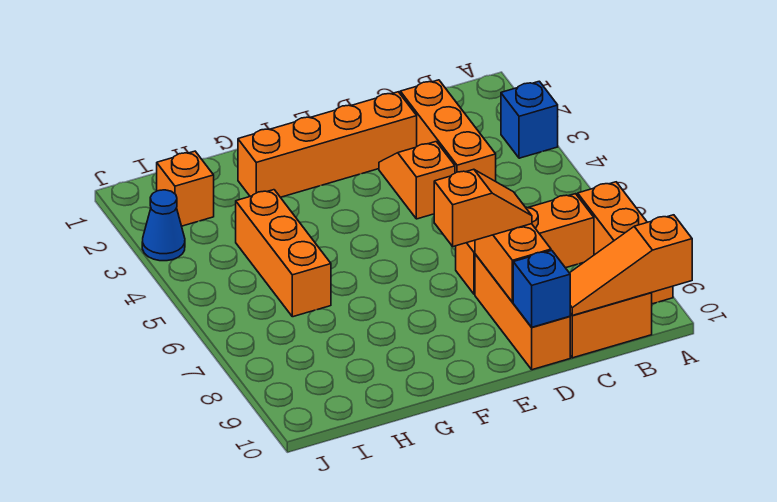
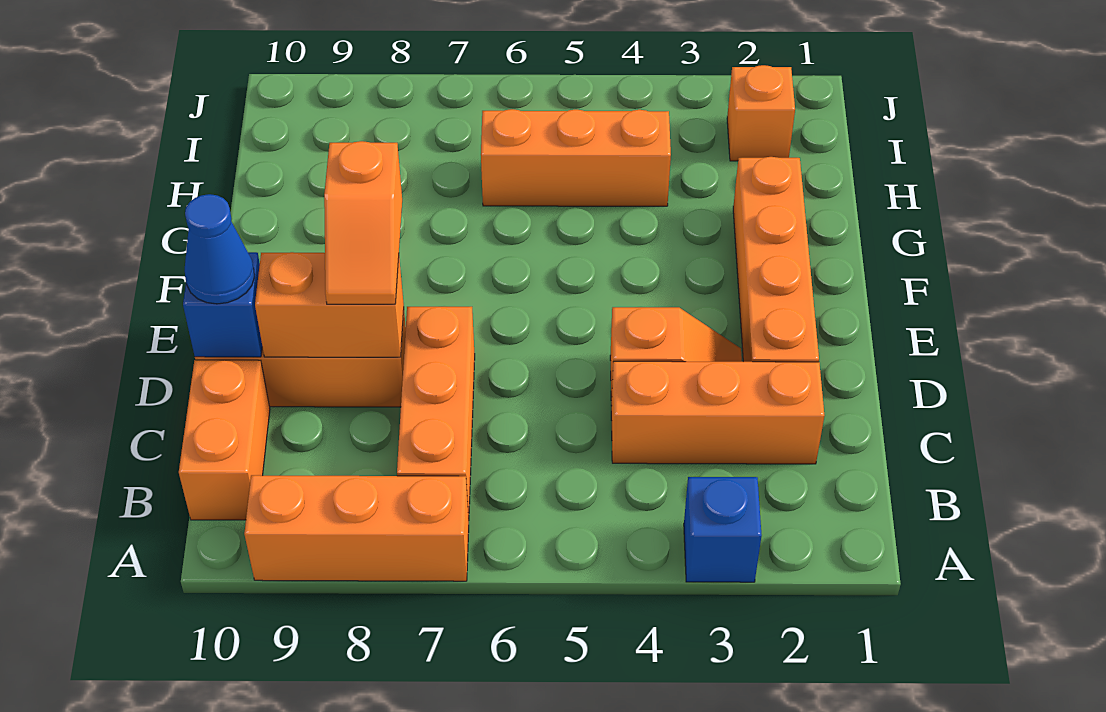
orange 1x3 slope [570,215,692,315] -> none
blue 1x1 cone [142,190,185,261] -> blue 1x1 cone moved to [185,194,254,304]

